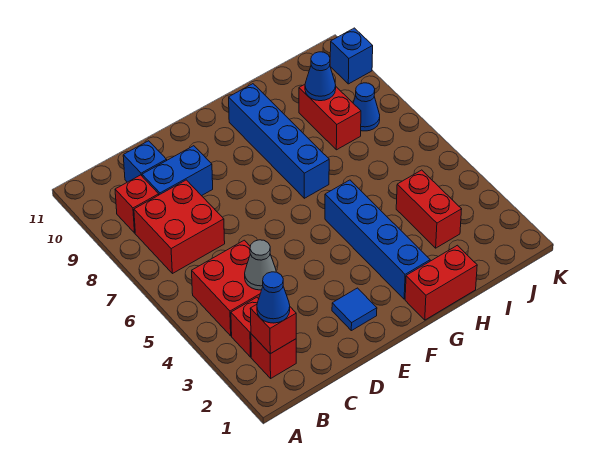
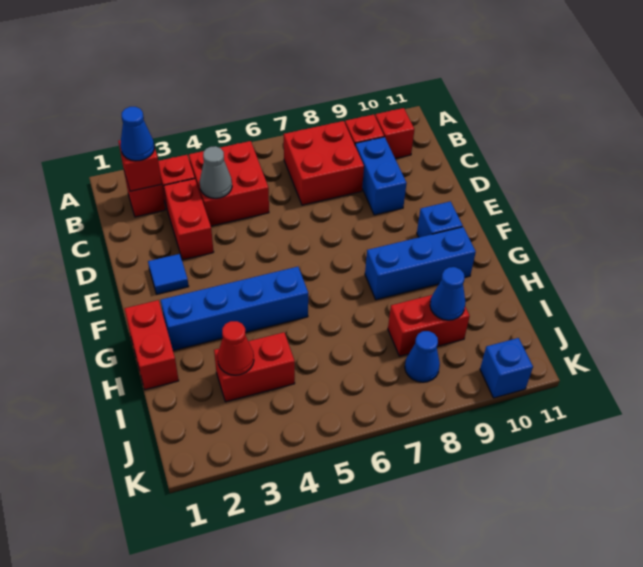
none -> red 1x1 brick [375,108,414,159]
none -> red 1x2 brick [164,179,214,260]
blue 1x1 brick [123,141,167,182] -> blue 1x1 brick moved to [417,201,463,237]
blue 1x4 brick [229,84,329,198] -> blue 1x3 brick [365,227,476,300]
none -> red 1x1 cone [218,321,254,375]

